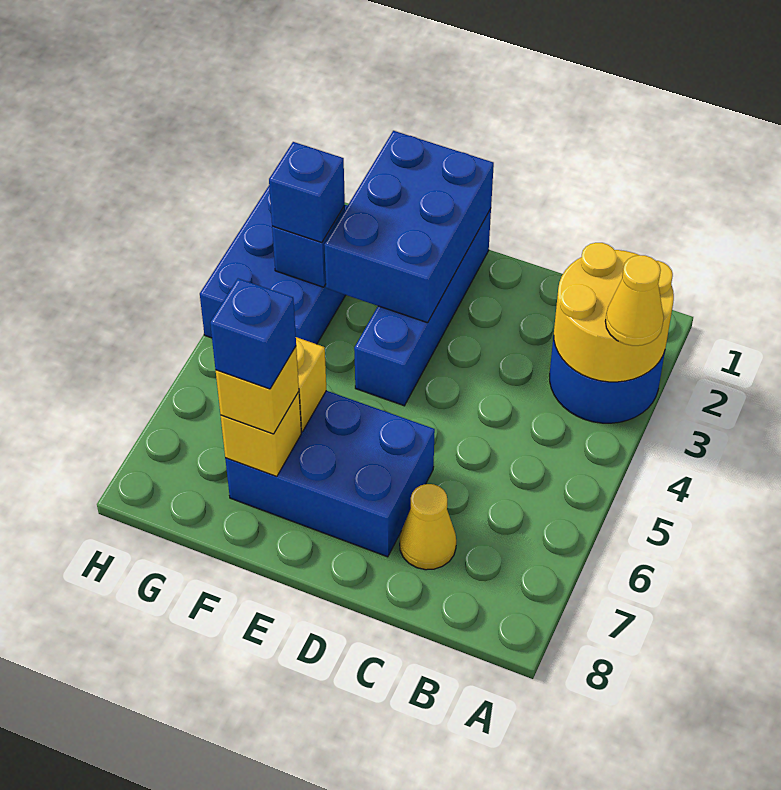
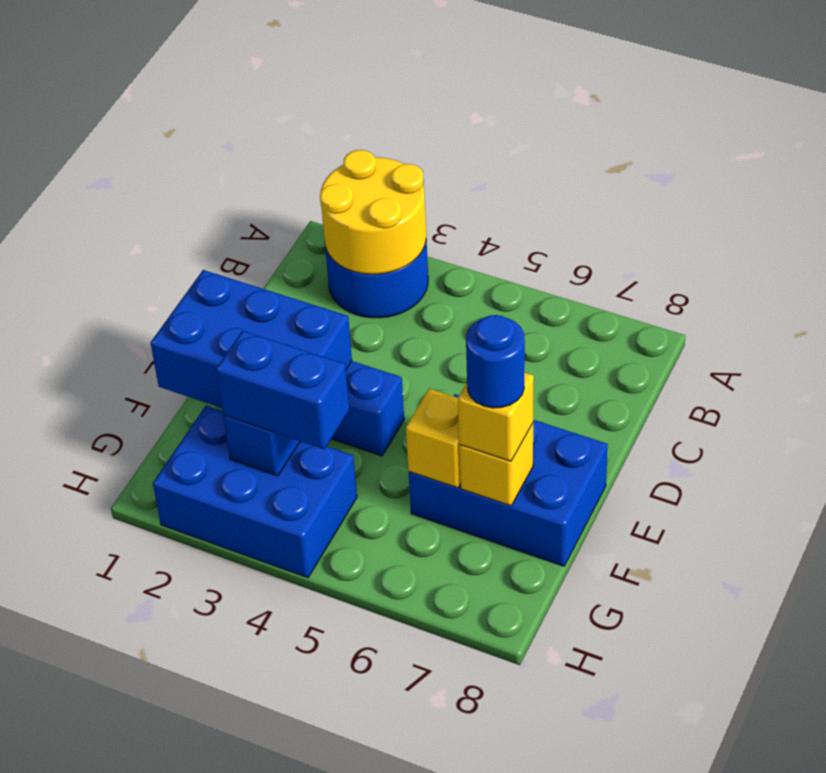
yellow 1x1 cone [605,255,664,346] -> none
yellow 1x1 cone [400,484,456,570] -> none
blue 2x3 brick [225,391,435,557] -> blue 2x3 brick turned to [409,394,608,566]
blue 1x1 brick [210,279,296,389] -> blue 1x1 round brick [466,315,525,408]
blue 1x1 brick [269,142,345,243] -> blue 1x2 brick [216,331,349,449]

